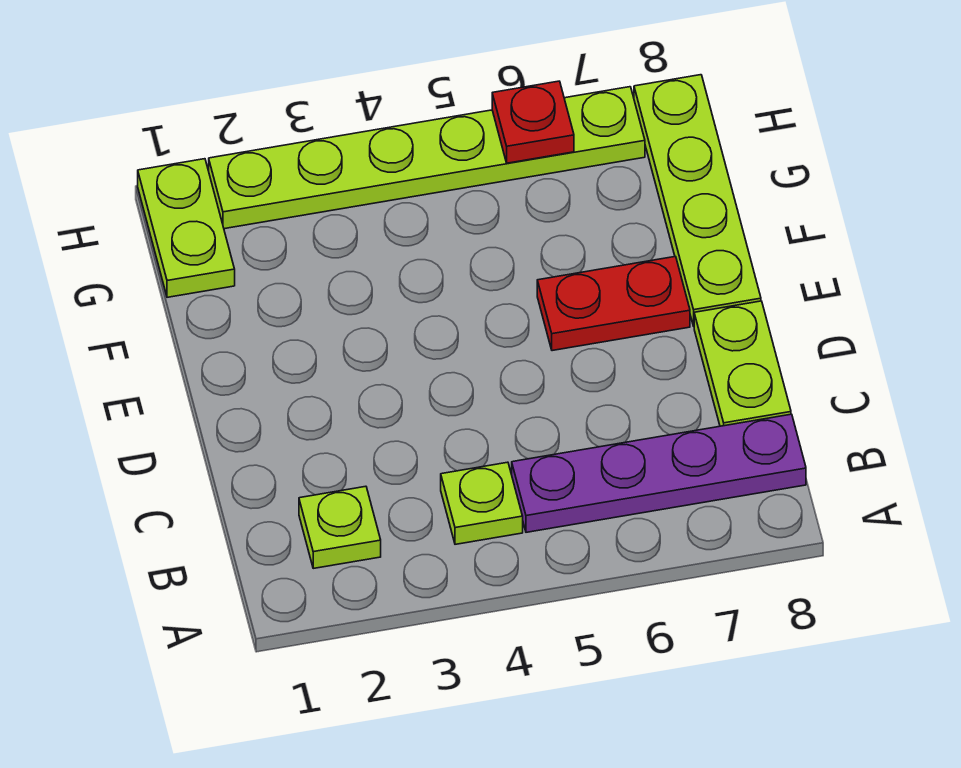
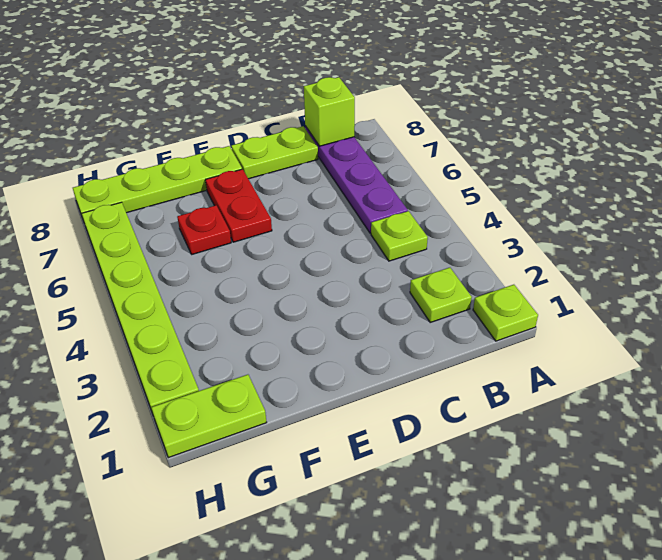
none -> lime 1x1 plate [473,285,538,341]
none -> lime 1x1 brick [304,77,355,146]
red 1x1 plate [492,81,574,163] -> red 1x1 plate moved to [177,205,231,254]

